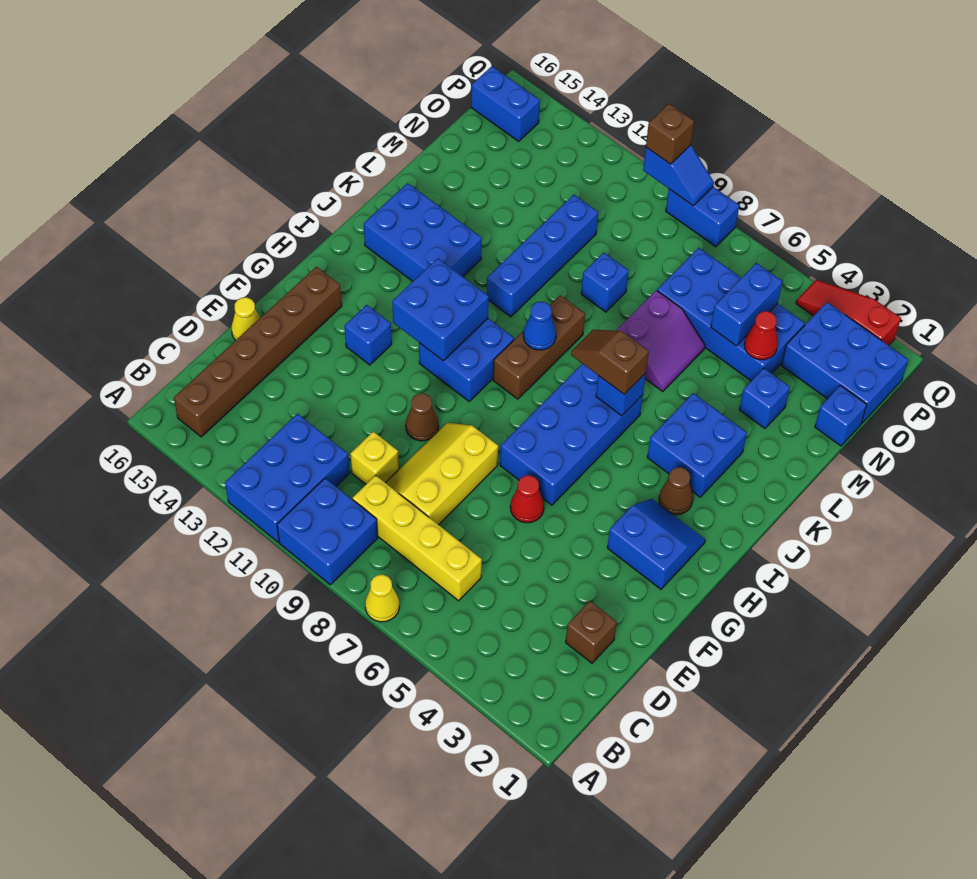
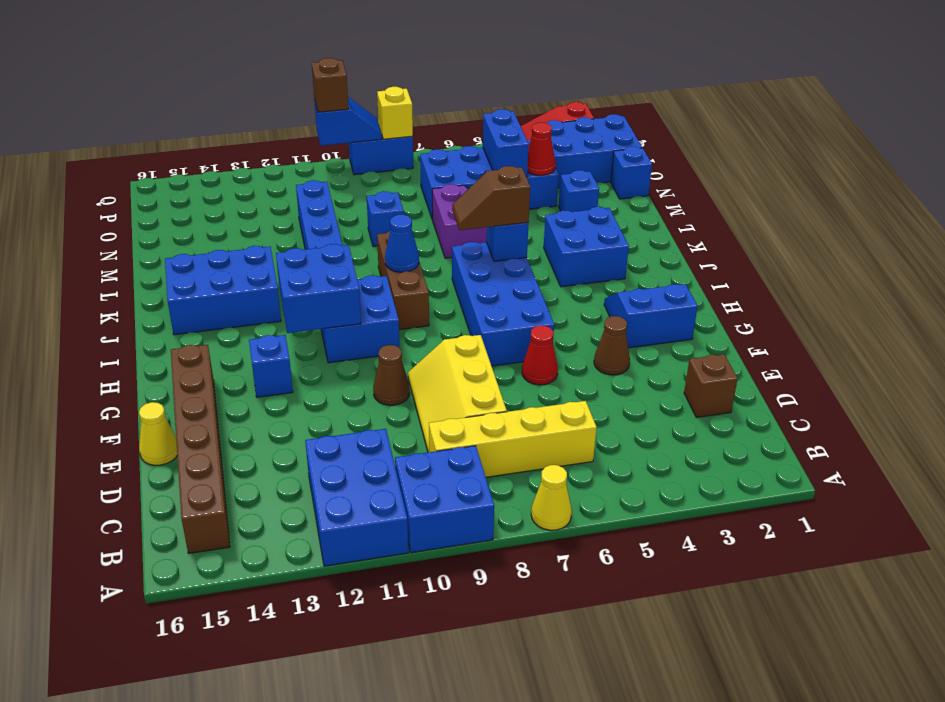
yellow 1x1 brick [351,431,399,484] -> yellow 1x1 brick moved to [377,87,413,139]
brown 1x1 cone [659,467,693,515] -> brown 1x1 cone moved to [594,316,630,375]
blue 1x2 brick [471,66,540,141] -> none

